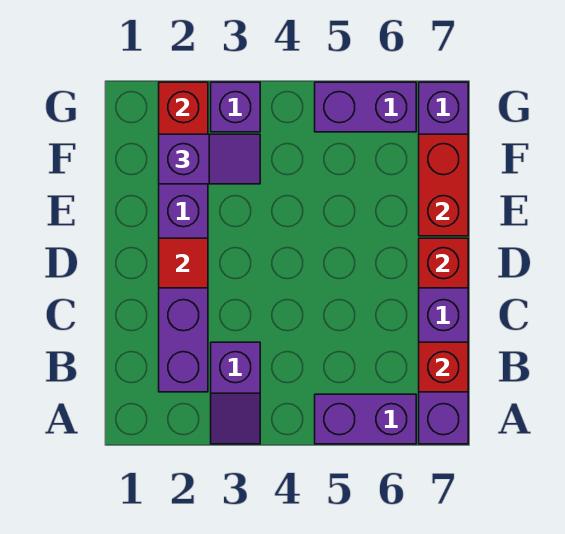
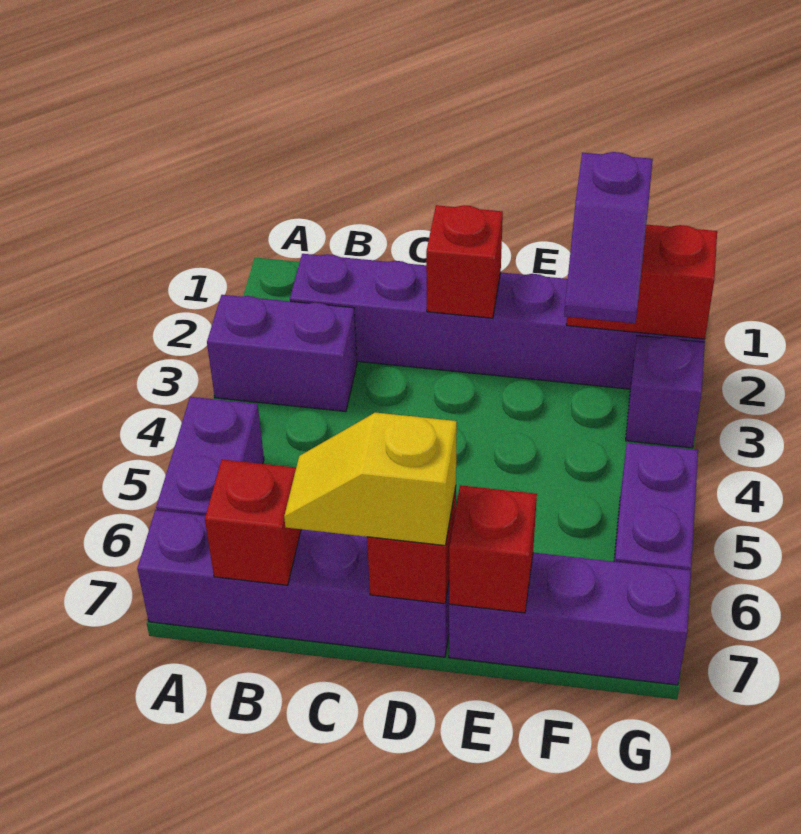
purple 1x2 slope [211,342,260,444] -> purple 1x2 brick [207,295,357,412]
none -> yellow 1x2 slope [284,412,457,545]
red 1x1 tile [159,238,208,288] -> red 1x1 brick [426,205,503,318]
red 1x2 brick [419,134,468,236] -> red 1x1 brick [449,485,537,613]

